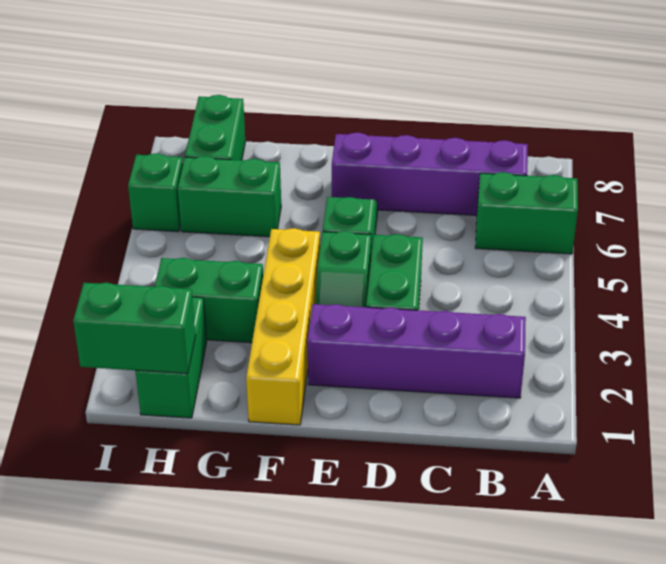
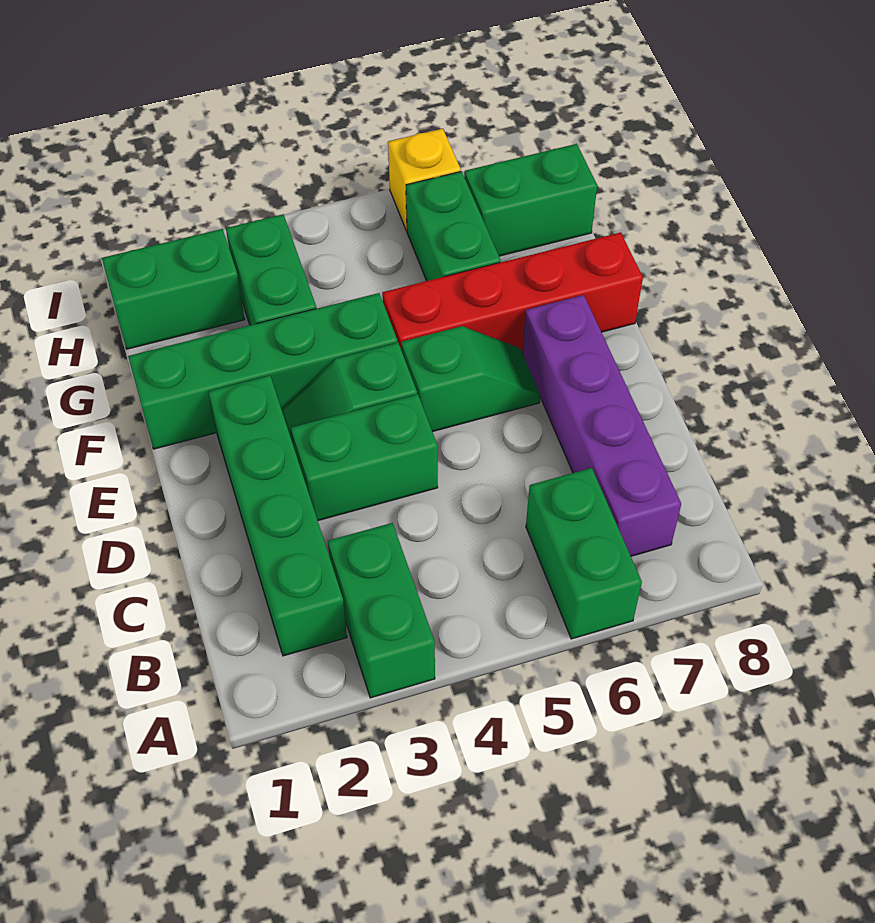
purple 1x4 brick [307,304,526,398] -> green 1x4 brick [208,375,347,656]
yellow 1x4 brick [246,228,320,425] -> green 1x4 brick [128,293,397,449]
none -> red 1x4 brick [382,232,643,353]
green 1x2 brick [73,283,196,374] -> green 1x2 brick moved to [328,523,435,698]
green 1x1 brick [128,153,183,232] -> yellow 1x1 brick [388,129,461,231]

